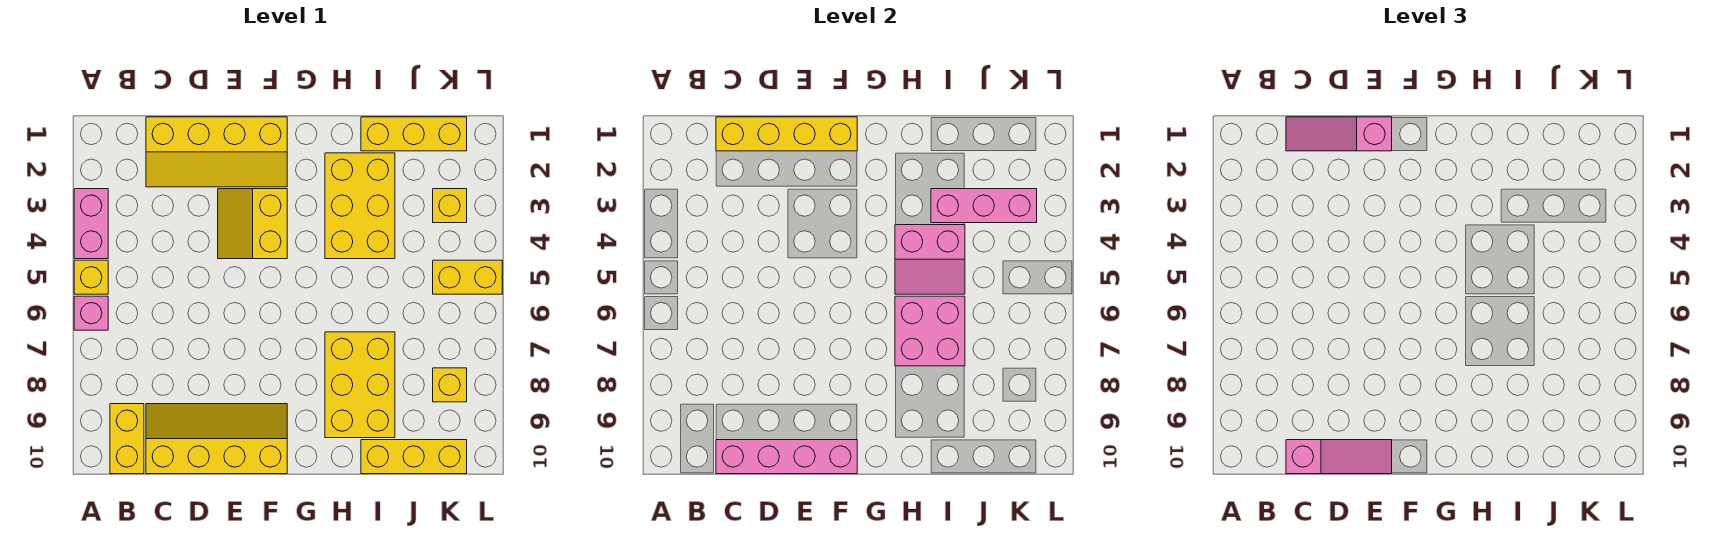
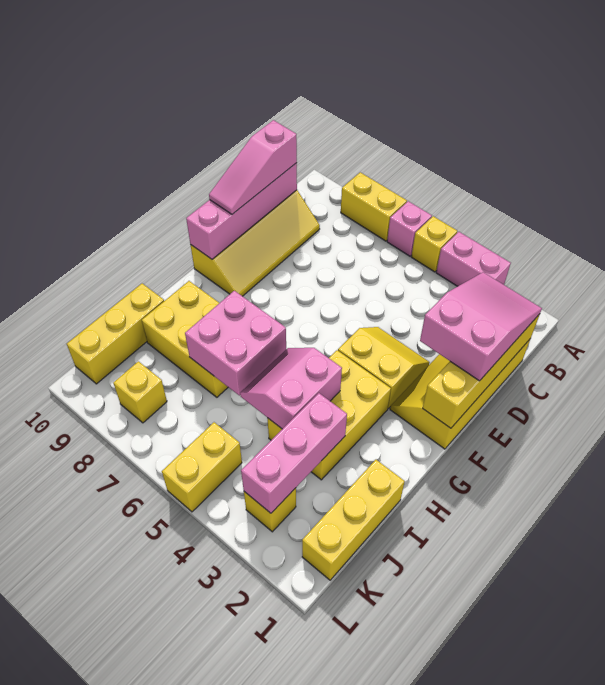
yellow 1x2 brick [110,404,144,474] -> yellow 1x2 brick moved to [341,172,407,241]
pink 1x3 slope [1286,117,1392,151] -> pink 2x3 slope [420,272,542,381]
yellow 2x3 brick [325,153,395,259] -> yellow 2x3 brick turned to [267,350,391,480]

